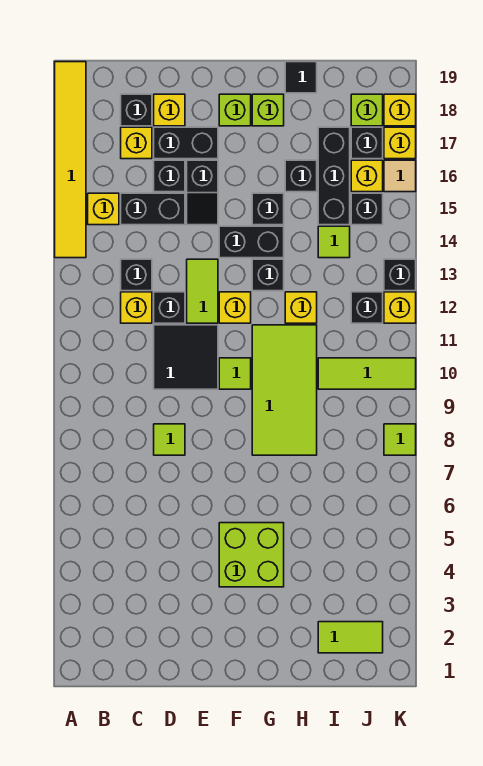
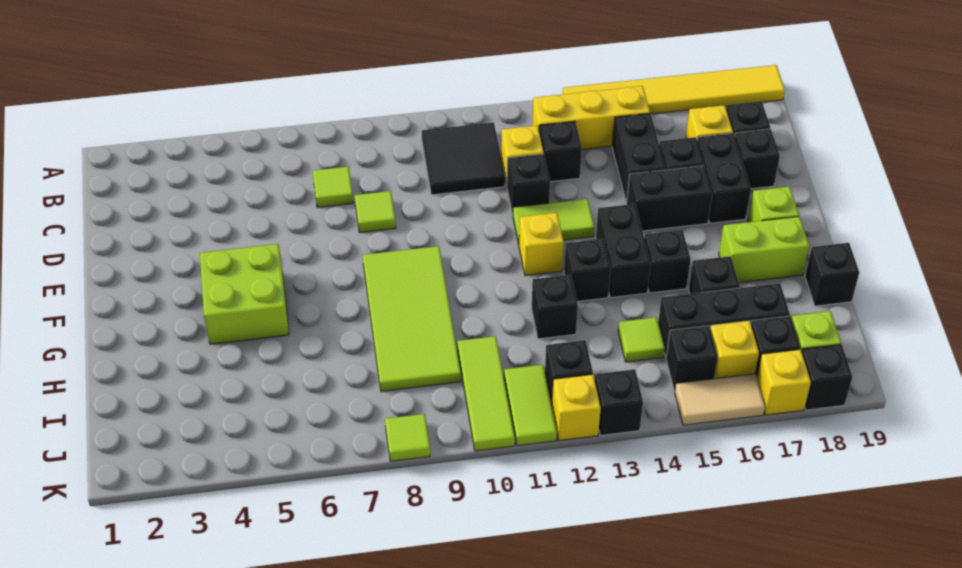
yellow 1x1 brick [88,193,119,225] -> yellow 1x3 brick [532,86,650,149]
black 2x2 tile [154,325,218,389] -> black 2x2 tile moved to [422,123,505,195]
yellow 1x1 brick [154,94,185,126] -> black 1x1 brick [735,129,780,189]
black 1x2 slope [187,160,218,225] -> black 1x2 brick [626,166,712,231]
lime 1x1 tile [219,358,251,389] -> lime 1x1 tile moved to [313,167,353,208]
lime 2x4 tile [252,325,317,455] -> lime 2x4 tile turned to [363,246,461,392]
lime 1x1 brick [252,94,284,126] -> lime 1x2 brick [719,216,809,283]
yellow 1x1 brick [285,292,317,323] -> black 1x1 brick [532,275,578,339]
black 1x1 tile [285,62,317,93] -> black 1x1 brick [805,243,859,306]
lime 1x2 tile [318,622,383,653] -> lime 1x2 tile moved to [504,365,557,446]
tan 1x1 tile [384,160,416,192] -> tan 1x2 tile [675,374,765,425]
yellow 1x1 brick [384,94,416,126] -> black 1x1 brick [802,344,852,410]

